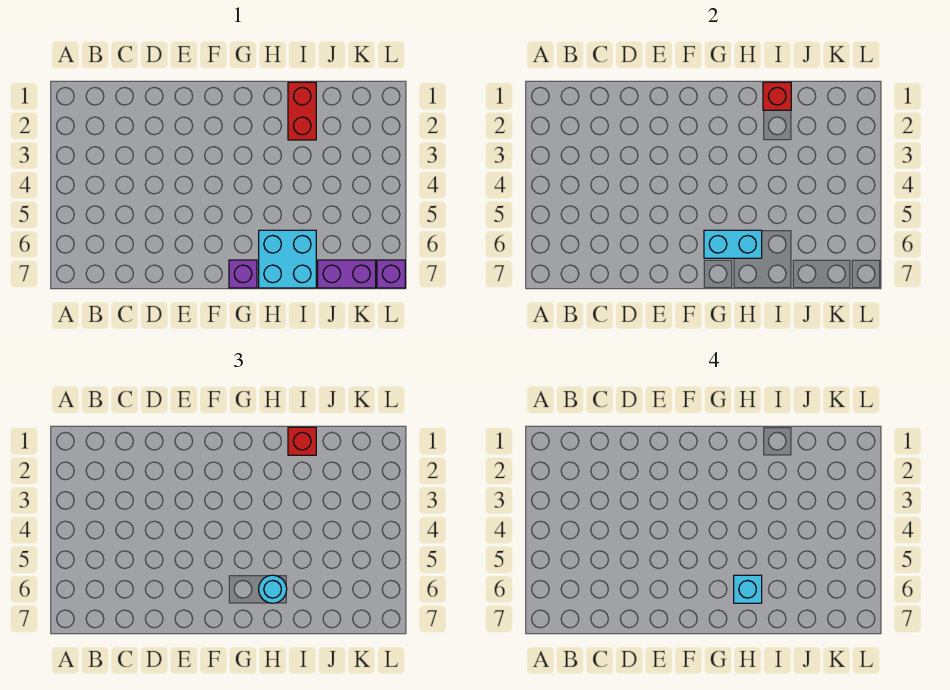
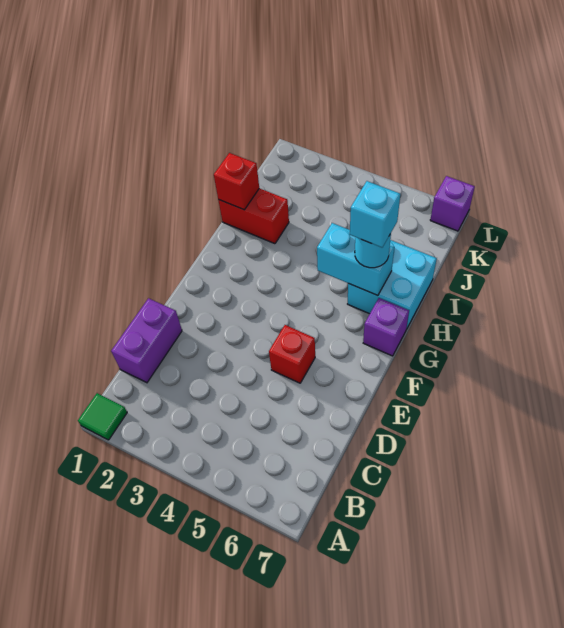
none -> green 1x1 tile [78,393,127,440]
cyan 1x2 brick [704,230,762,258] -> cyan 1x2 brick turned to [317,223,394,296]
red 1x1 brick [288,427,316,455] -> red 1x1 brick moved to [269,325,315,383]
purple 1x2 brick [318,260,376,288] -> purple 1x2 brick moved to [111,298,182,383]

